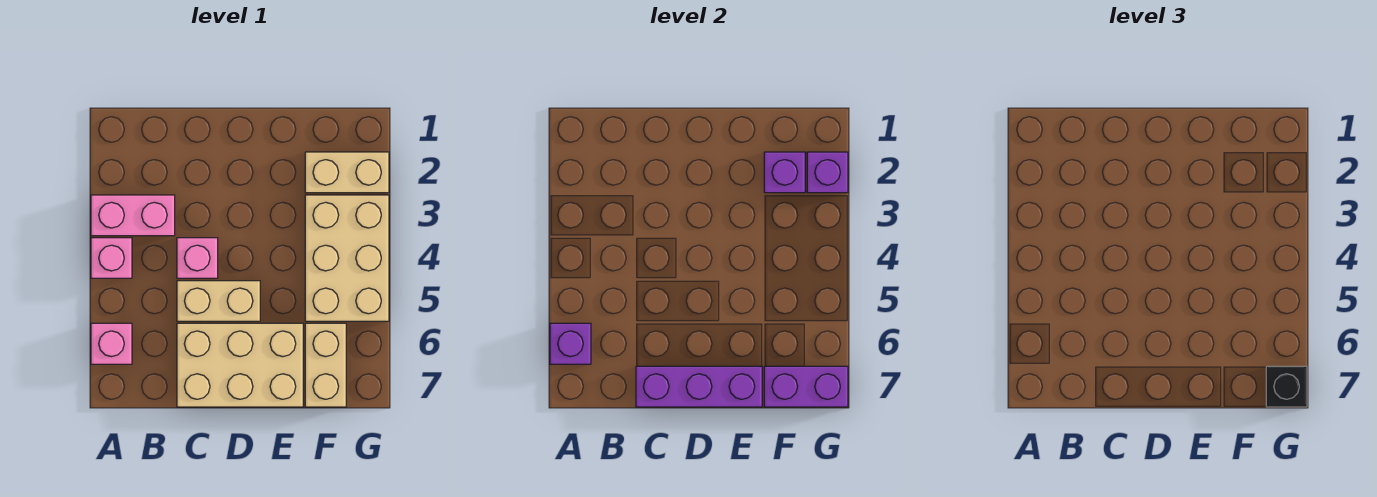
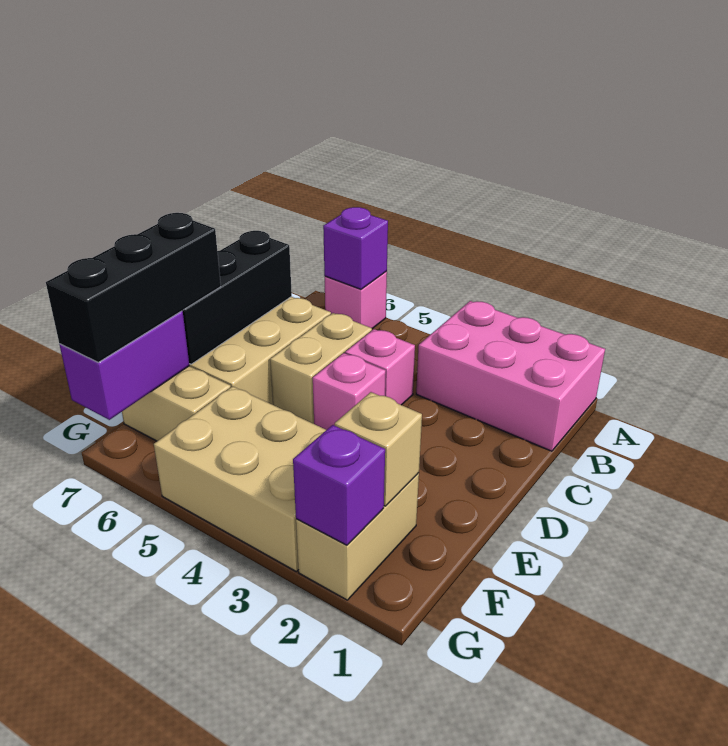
pink 1x2 brick [91,195,175,236] -> pink 2x3 brick [416,301,605,451]
pink 1x1 brick [91,238,132,278] -> pink 1x1 brick moved to [313,353,386,430]
purple 1x3 brick [636,366,762,407] -> black 1x3 brick [182,231,292,364]
purple 1x1 brick [764,152,805,193] -> tan 1x1 brick [335,392,422,506]
black 1x1 brick [1266,366,1307,407] -> black 1x3 brick [46,213,221,362]

